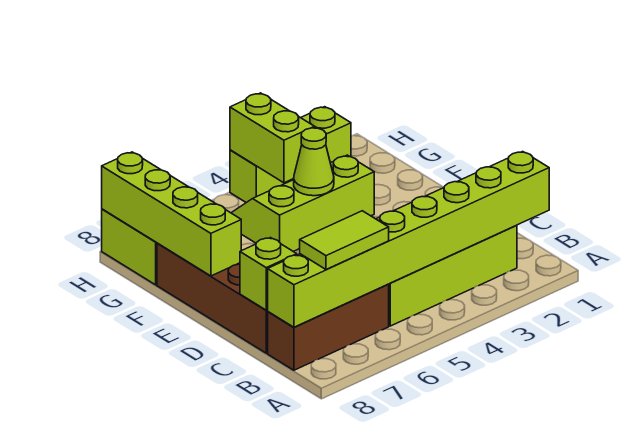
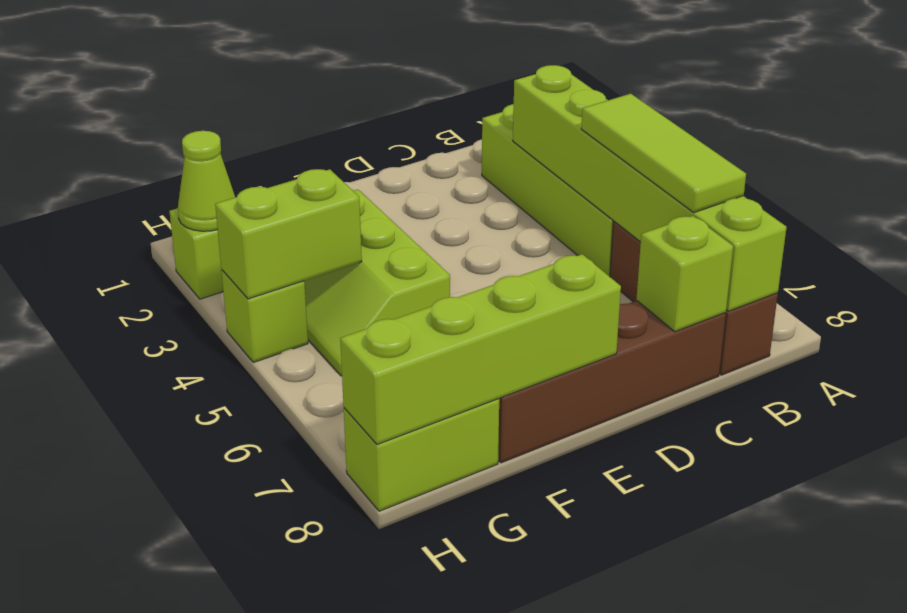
lime 1x8 brick [268,152,549,327] -> lime 1x6 brick [513,65,787,311]
lime 1x2 tile [300,211,389,269] -> lime 1x3 tile [581,94,746,213]
lime 1x1 cone [294,128,334,196] -> lime 1x1 cone moved to [178,131,235,231]

